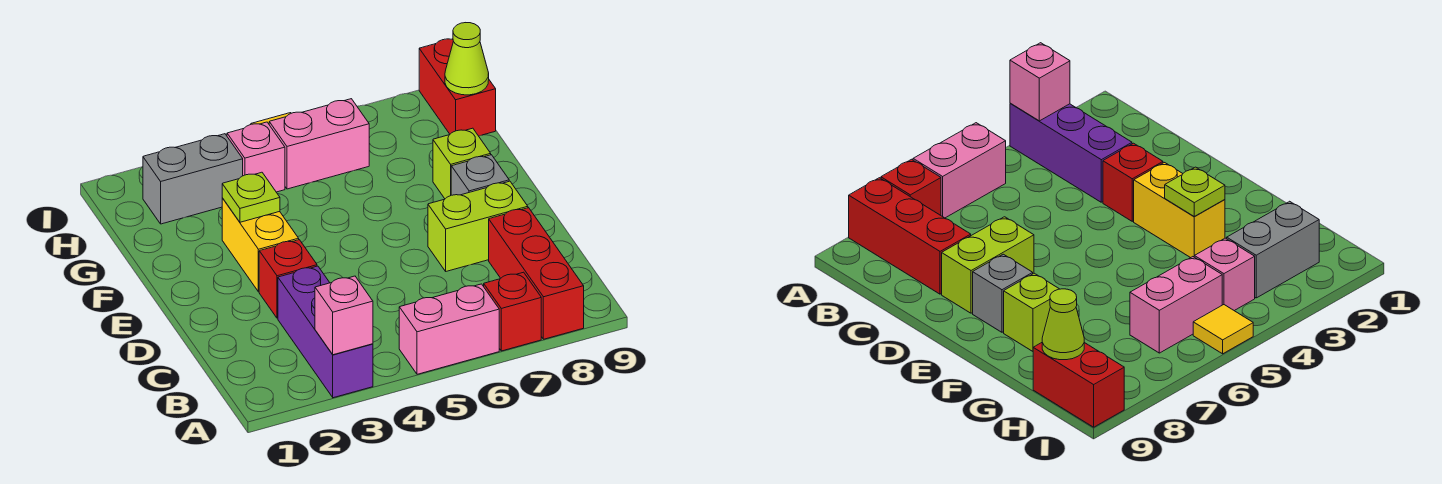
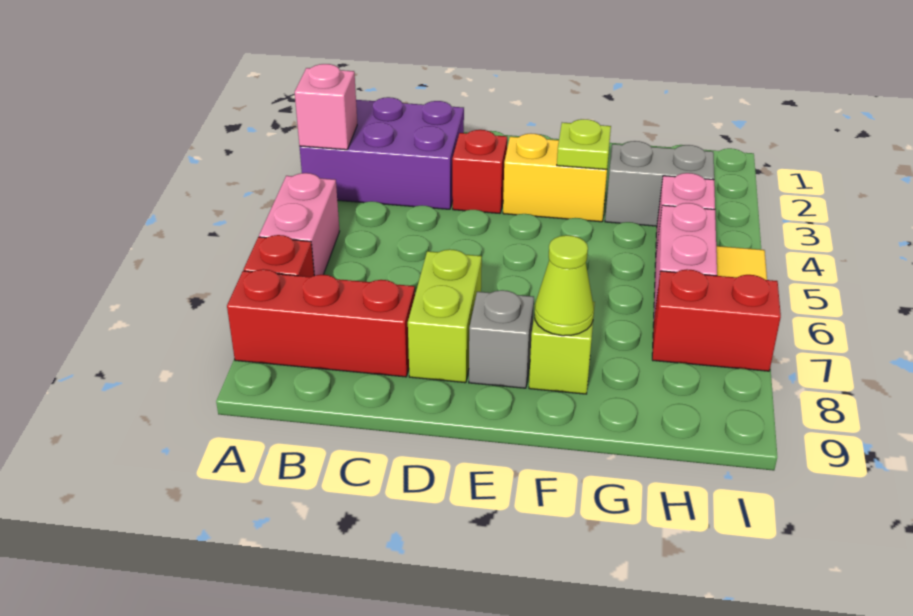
purple 1x3 brick [278,266,373,398] -> purple 2x3 brick [300,97,464,209]
grey 1x2 brick [143,134,243,224] -> grey 1x2 brick turned to [605,141,714,226]
red 1x2 brick [419,39,496,136] -> red 1x2 brick moved to [652,269,781,371]
lime 1x1 cone [445,23,489,95] -> lime 1x1 cone moved to [534,235,594,336]

